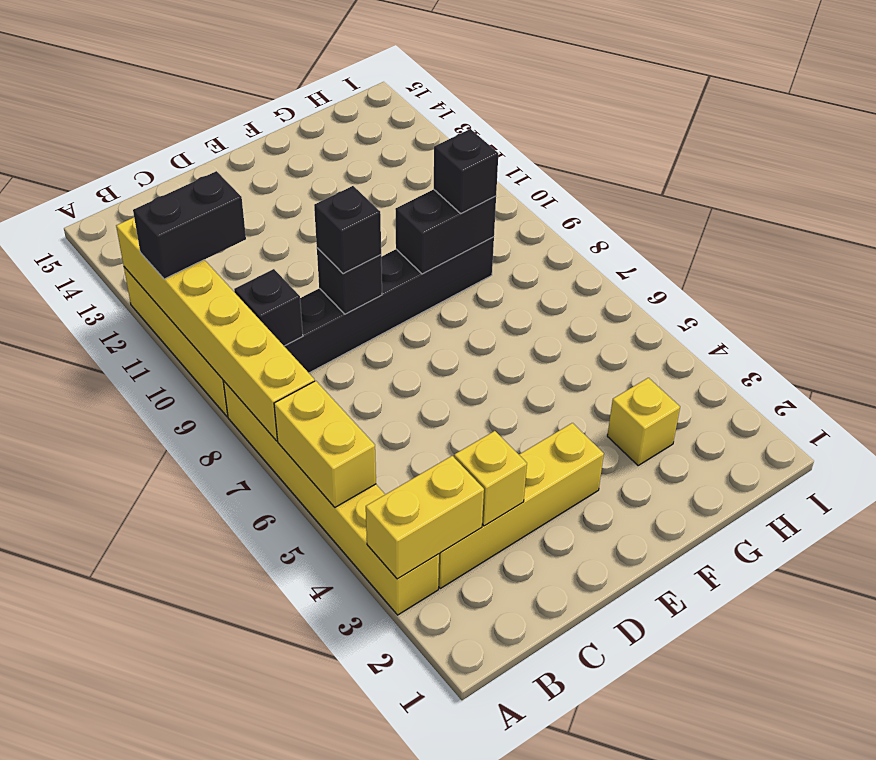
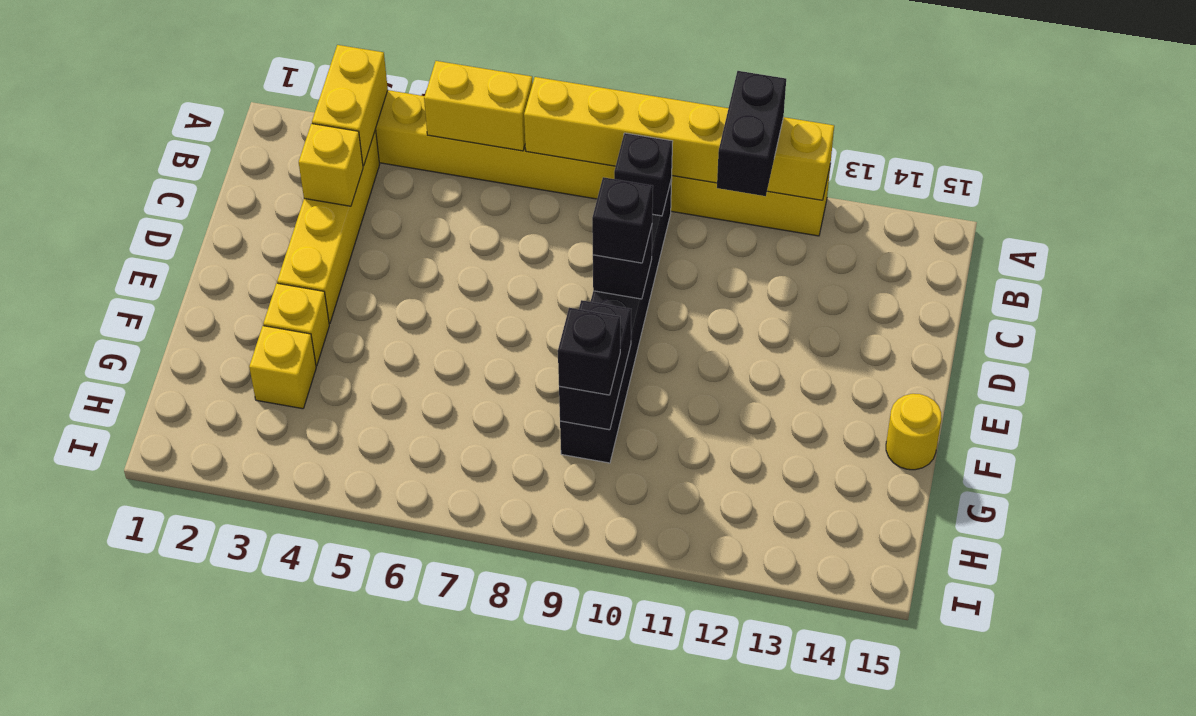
none -> yellow 1x1 brick [263,283,329,366]
none -> yellow 1x1 round brick [886,394,942,470]

